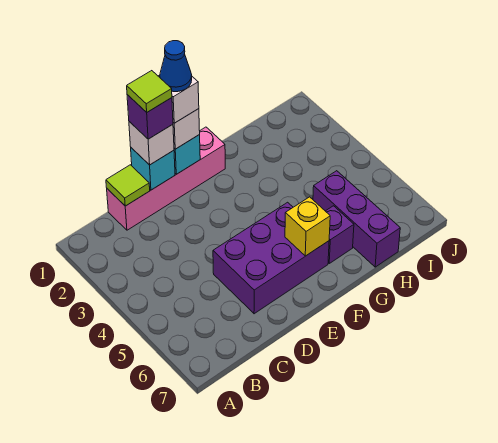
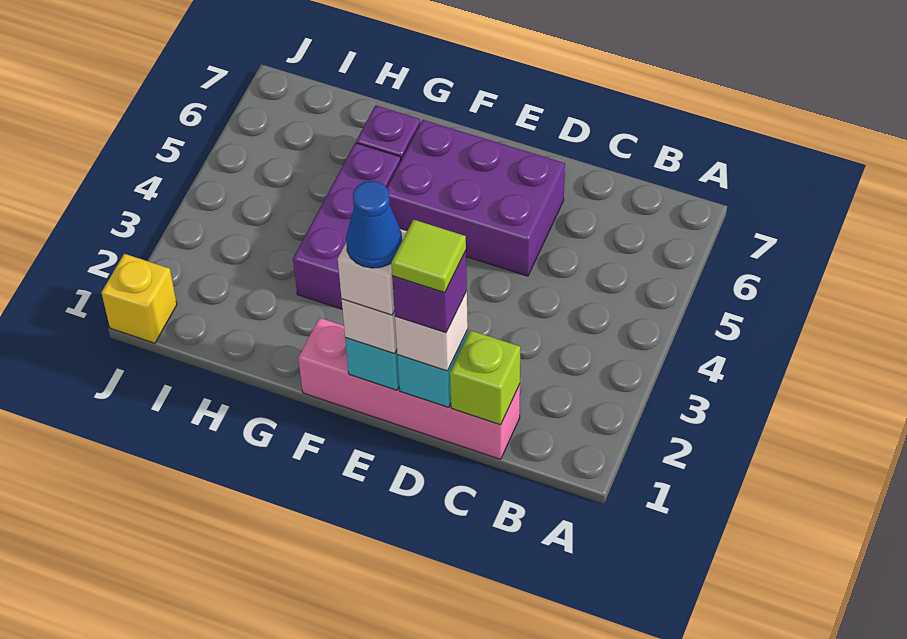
lime 1x1 tile [106,165,150,206] -> lime 1x1 brick [450,330,520,425]
yellow 1x1 brick [285,197,330,256] -> yellow 1x1 brick moved to [101,254,177,343]
purple 1x3 brick [313,171,400,267] -> purple 1x3 brick moved to [293,143,401,309]

